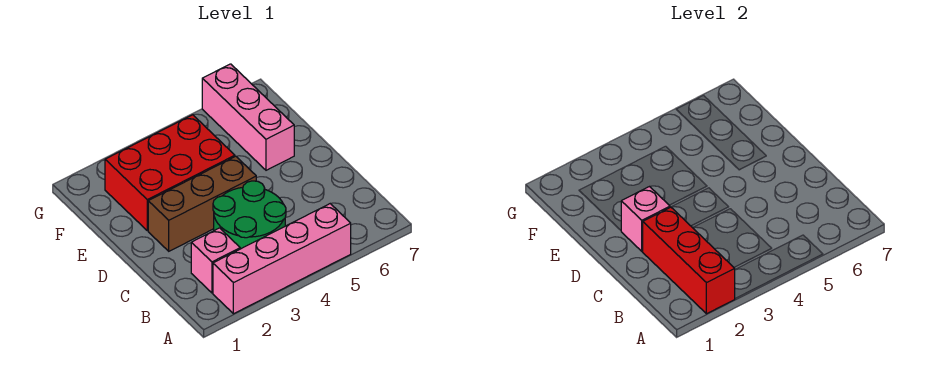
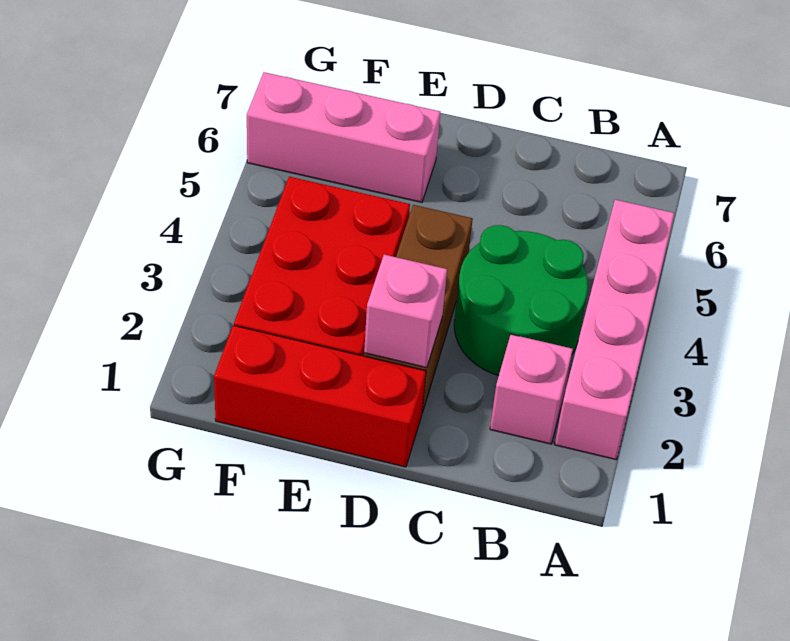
red 1x3 brick [643,207,735,314] -> red 1x3 brick moved to [214,325,426,467]

